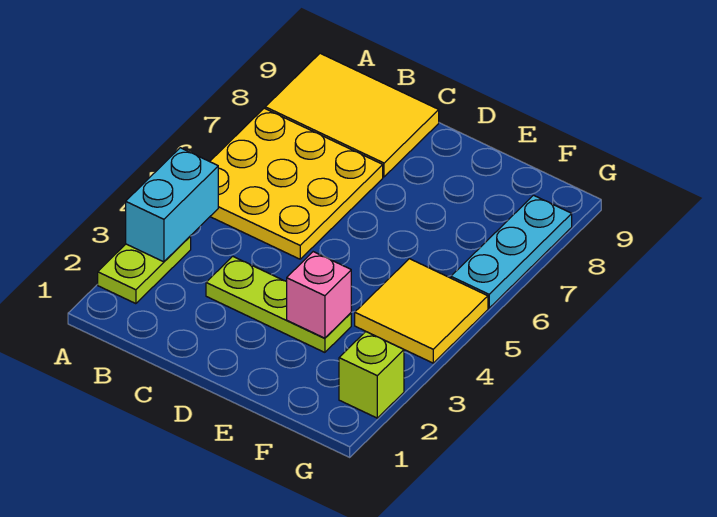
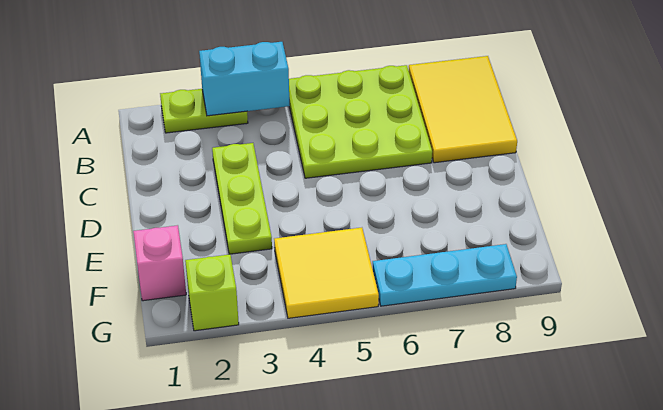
yellow 3x3 plate [210,108,383,259] -> lime 3x3 plate [289,65,432,178]
pink 1x1 brick [287,252,351,338] -> pink 1x1 brick moved to [133,225,186,301]

